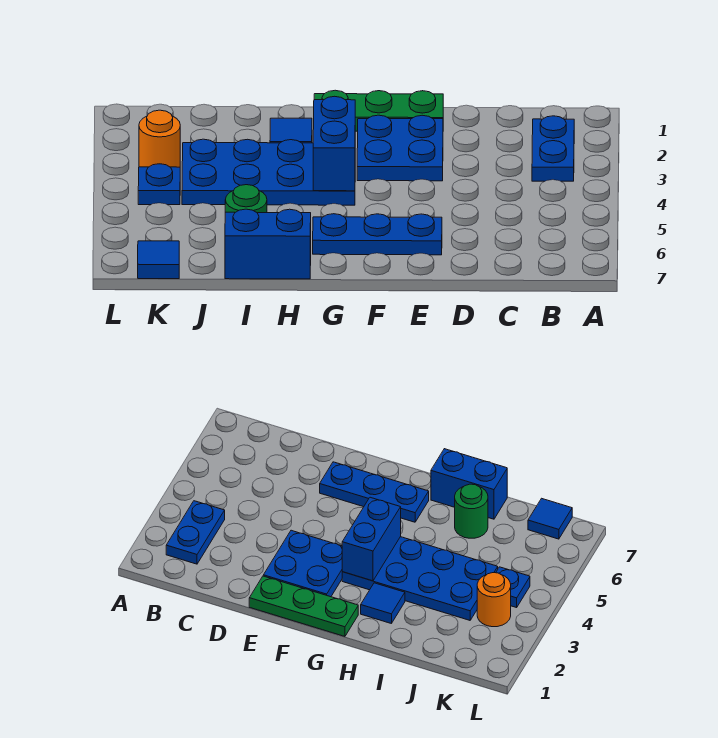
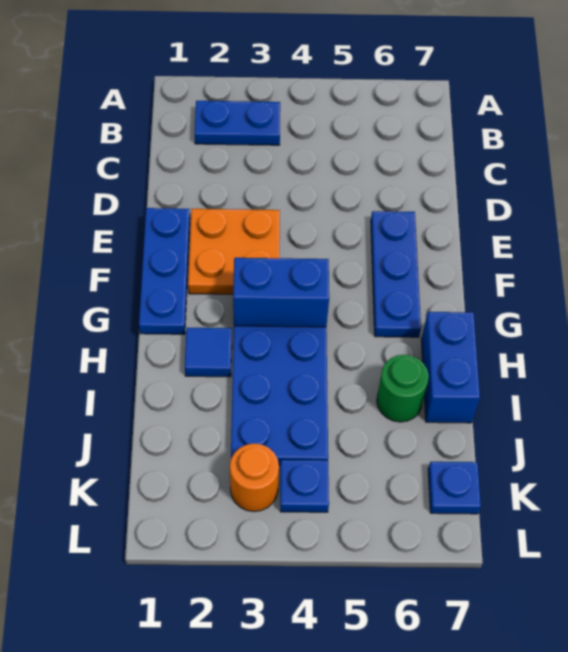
green 1x3 plate [314,90,443,131] -> blue 1x3 plate [139,208,190,334]
blue 2x2 plate [357,115,443,181] -> orange 2x2 plate [188,209,280,294]
blue 1x1 tile [138,241,179,279] -> blue 1x1 plate [428,462,481,514]

